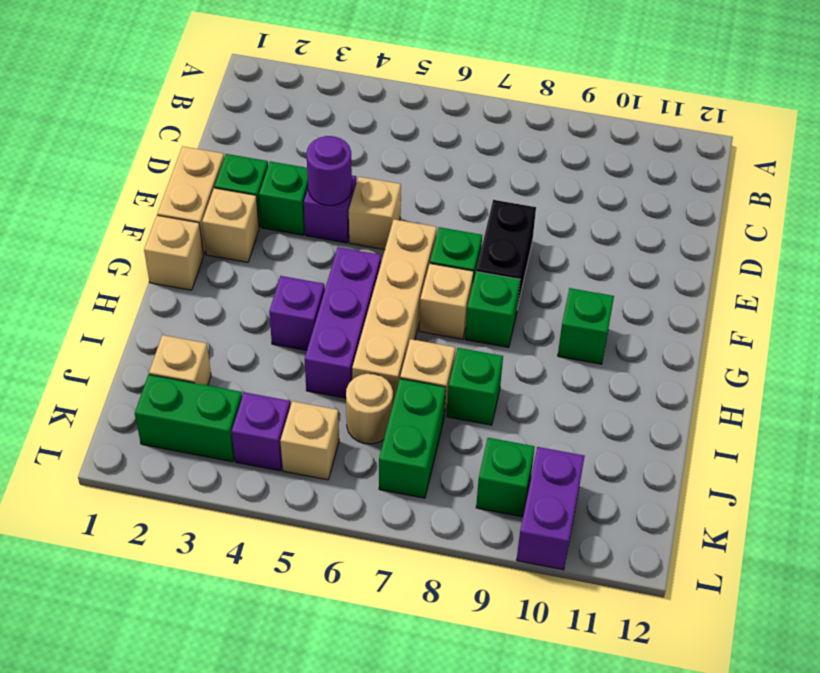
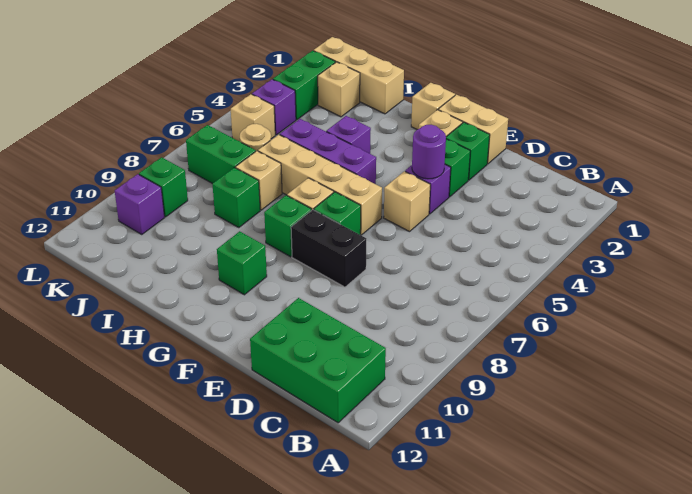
none -> green 2x3 brick [250,298,386,423]
none -> tan 1x3 brick [314,37,404,114]
purple 1x2 brick [517,447,585,570] -> purple 1x1 brick [115,174,165,234]

